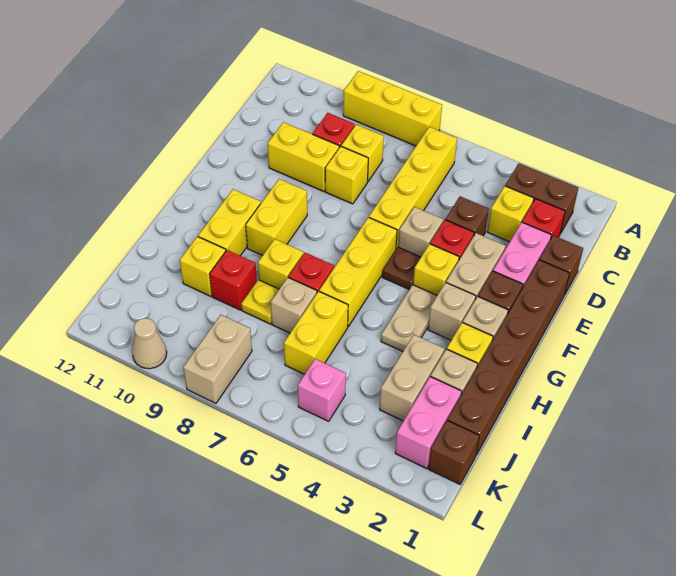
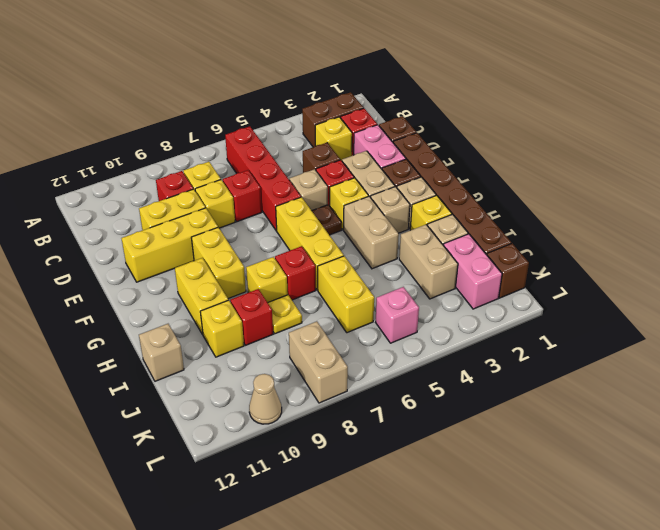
yellow 1x3 brick [343,71,442,146] -> yellow 1x3 brick moved to [122,208,218,282]
yellow 1x4 brick [369,127,457,248] -> red 1x4 brick [225,126,301,231]
none -> red 1x1 brick [223,170,262,222]
tan 1x2 plate [381,285,437,352] -> tan 1x2 brick [344,196,399,269]
tan 1x1 brick [271,277,317,333] -> tan 1x1 brick moved to [139,324,184,381]

